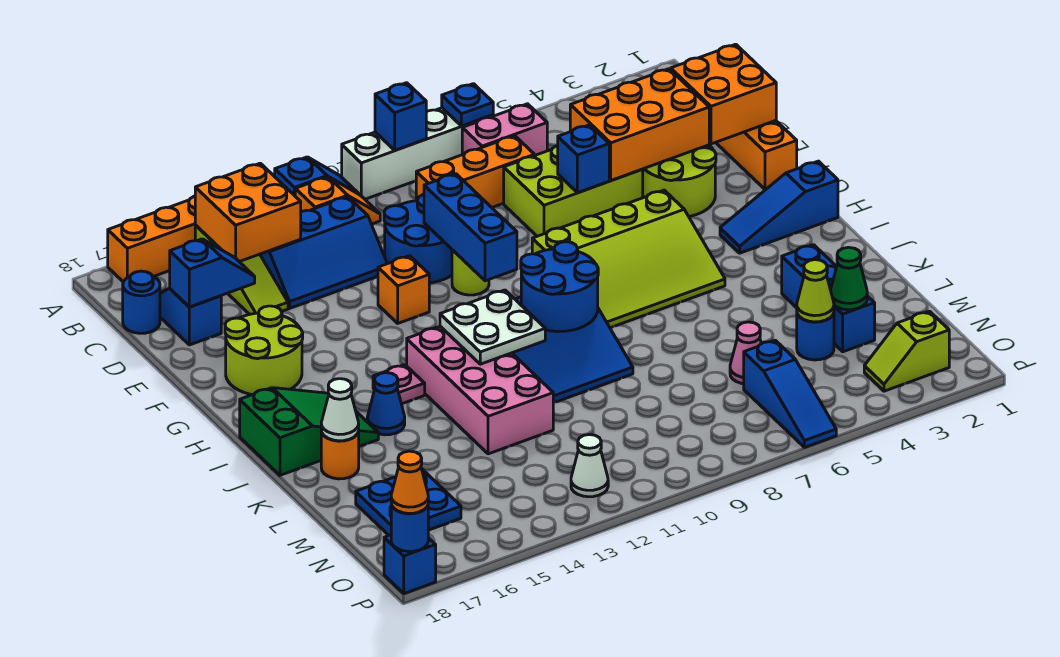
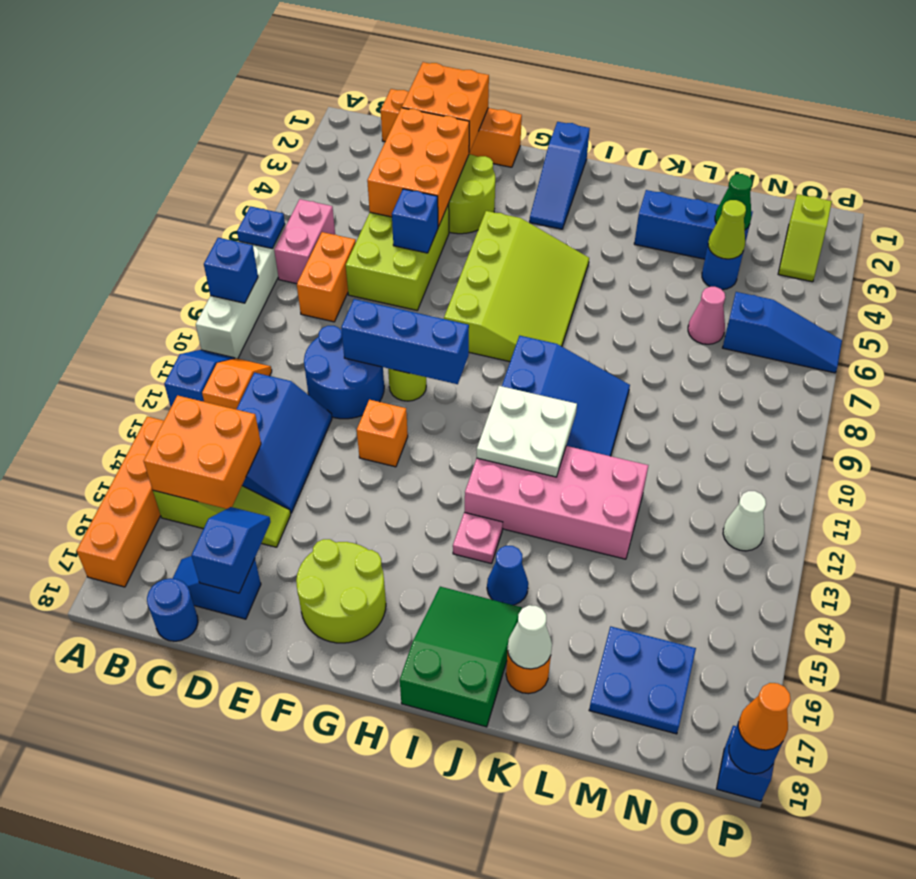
orange 1x3 brick [416,136,534,207] -> orange 1x2 brick [297,232,356,322]
blue 2x2 round brick [521,242,598,332] -> none

